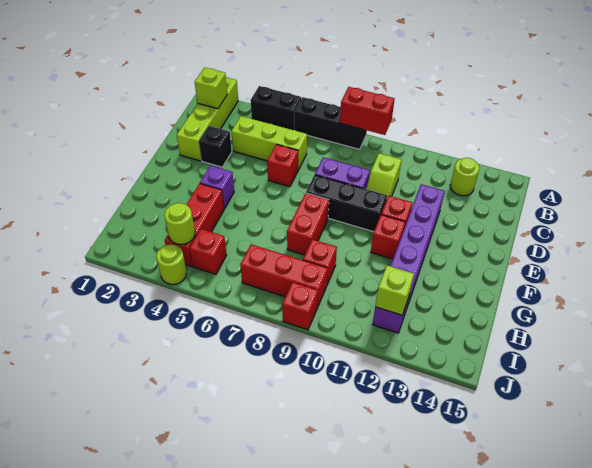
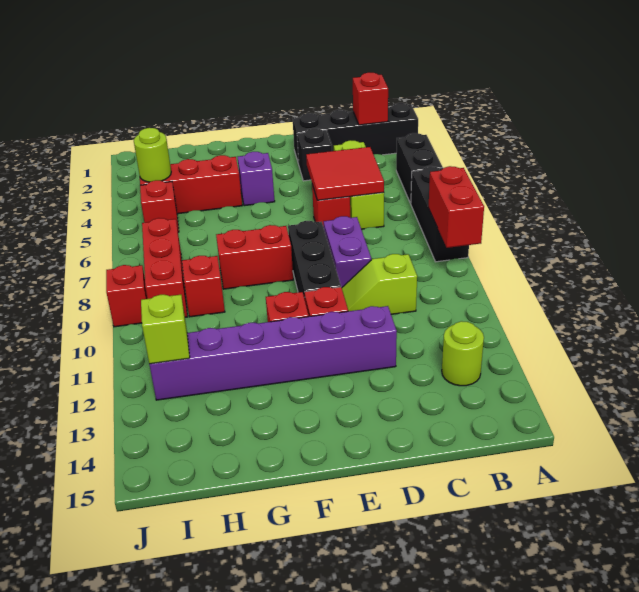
lime 1x4 brick [177,77,238,161] -> black 1x4 brick [293,103,418,164]
lime 1x1 brick [195,67,227,109] -> red 1x1 brick [353,72,388,125]
none -> red 2x2 tile [306,147,384,200]
lime 1x1 round brick [156,244,187,284] -> none

